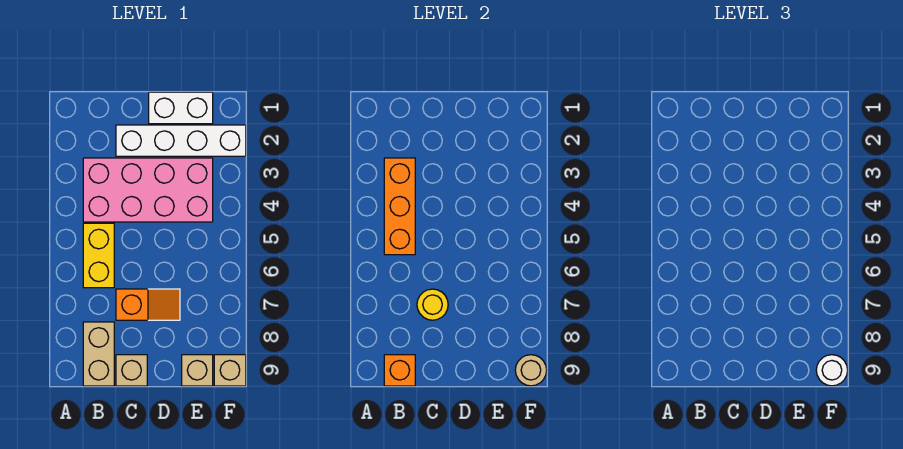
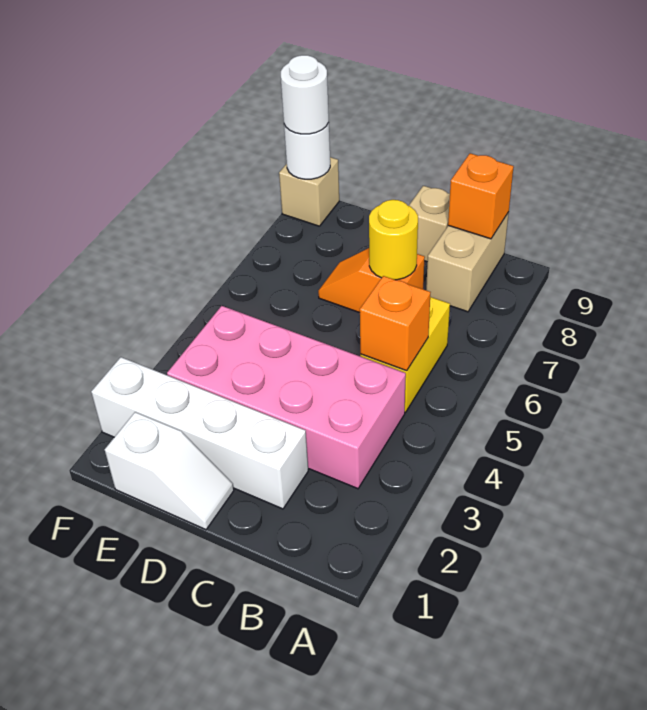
orange 1x3 brick [384,158,415,255] -> orange 1x1 brick [360,276,431,371]
white 1x2 brick [149,92,213,124] -> white 1x2 slope [105,412,234,530]
tan 1x1 brick [182,355,213,386] -> none
tan 1x1 round brick [515,355,547,386] -> white 1x1 round brick [284,123,330,179]

